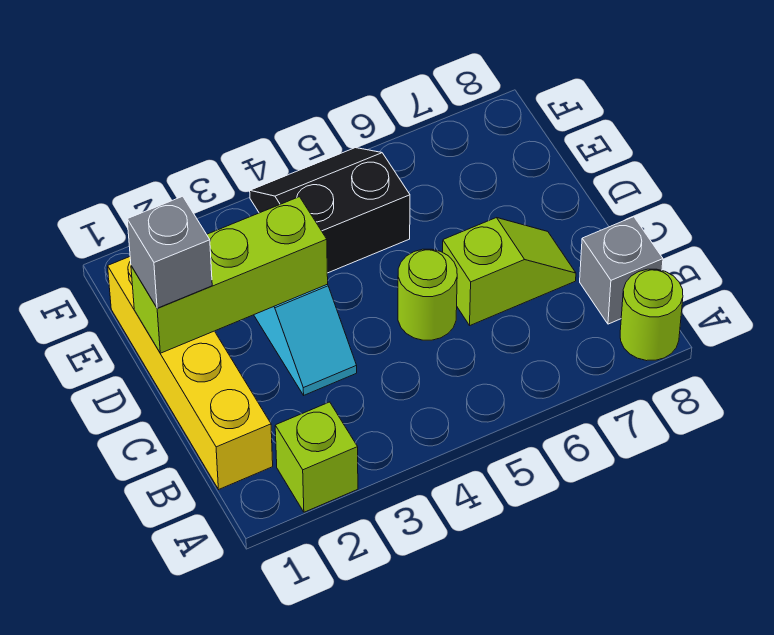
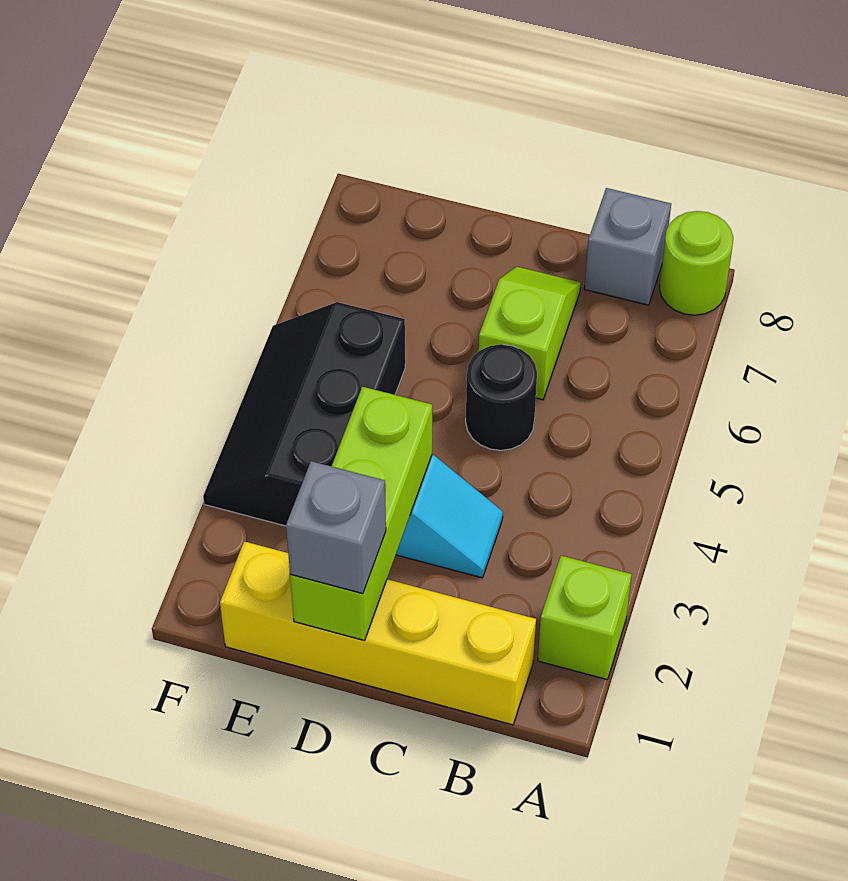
lime 1x1 round brick [398,249,457,340] -> black 1x1 round brick [466,344,537,450]
black 2x2 slope [250,148,410,273] -> black 2x3 slope [203,302,405,526]

